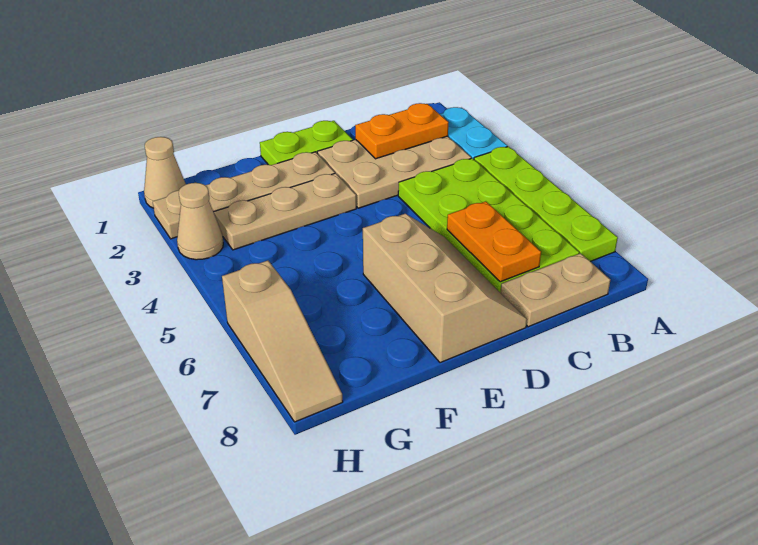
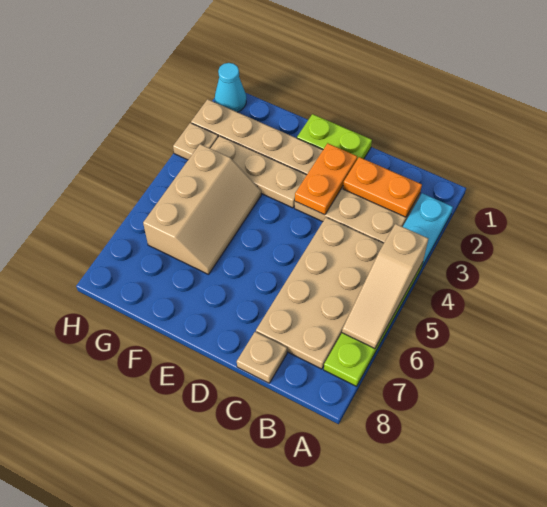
lime 2x4 plate [398,158,579,293] -> tan 2x4 plate [256,217,384,369]
tan 1x2 plate [501,253,610,327] -> tan 1x1 plate [237,332,287,383]
orange 1x2 plate [447,201,541,282] -> orange 1x2 plate moved to [295,143,357,215]
tan 2x3 slope [363,214,527,363] -> tan 2x3 slope moved to [143,144,261,274]
tan 1x1 cone [144,137,186,208] -> cyan 1x1 cone [215,63,246,112]
tan 1x1 cone [177,183,223,260] -> tan 1x1 plate [173,123,218,160]
tan 1x3 slope [222,260,343,422] -> tan 1x3 slope moved to [342,224,428,349]

